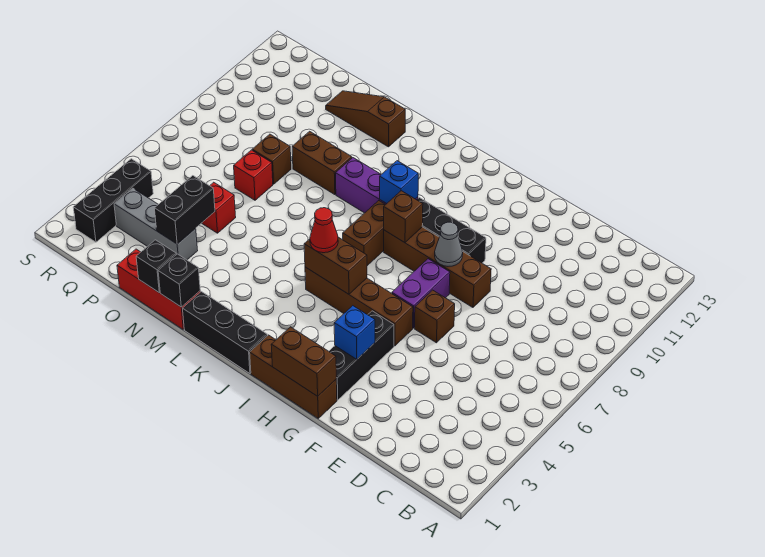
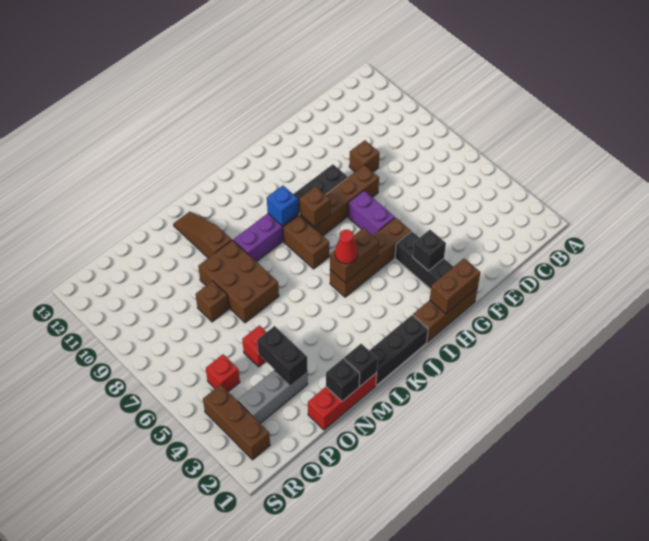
brown 1x1 brick [415,290,455,343] -> brown 1x1 brick moved to [349,140,380,172]
blue 1x1 brick [334,306,375,359] -> black 1x1 brick [413,230,446,271]
grey 1x1 cone [435,222,463,266] -> none
brown 1x2 brick [292,131,352,195] -> brown 2x3 brick [198,240,279,323]
brown 1x3 slope [326,91,405,147] -> brown 1x3 slope turned to [174,212,232,258]
red 1x1 brick [234,150,273,200] -> red 1x1 brick moved to [206,354,240,392]
black 1x3 brick [73,159,153,242] -> brown 1x3 brick [203,385,270,460]

